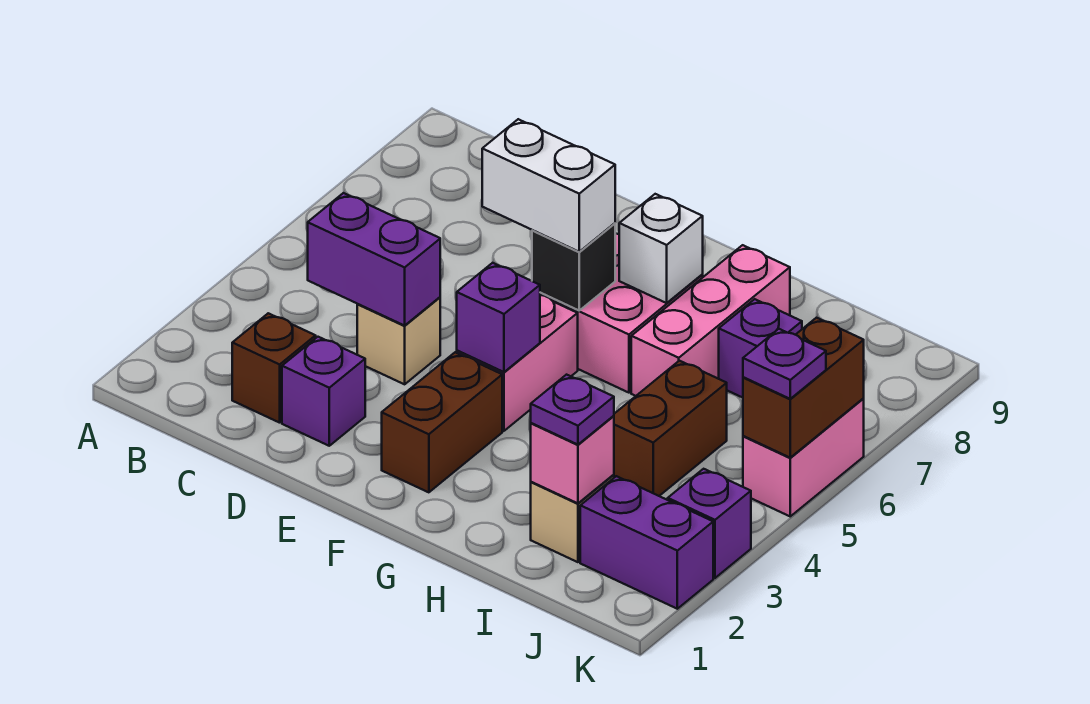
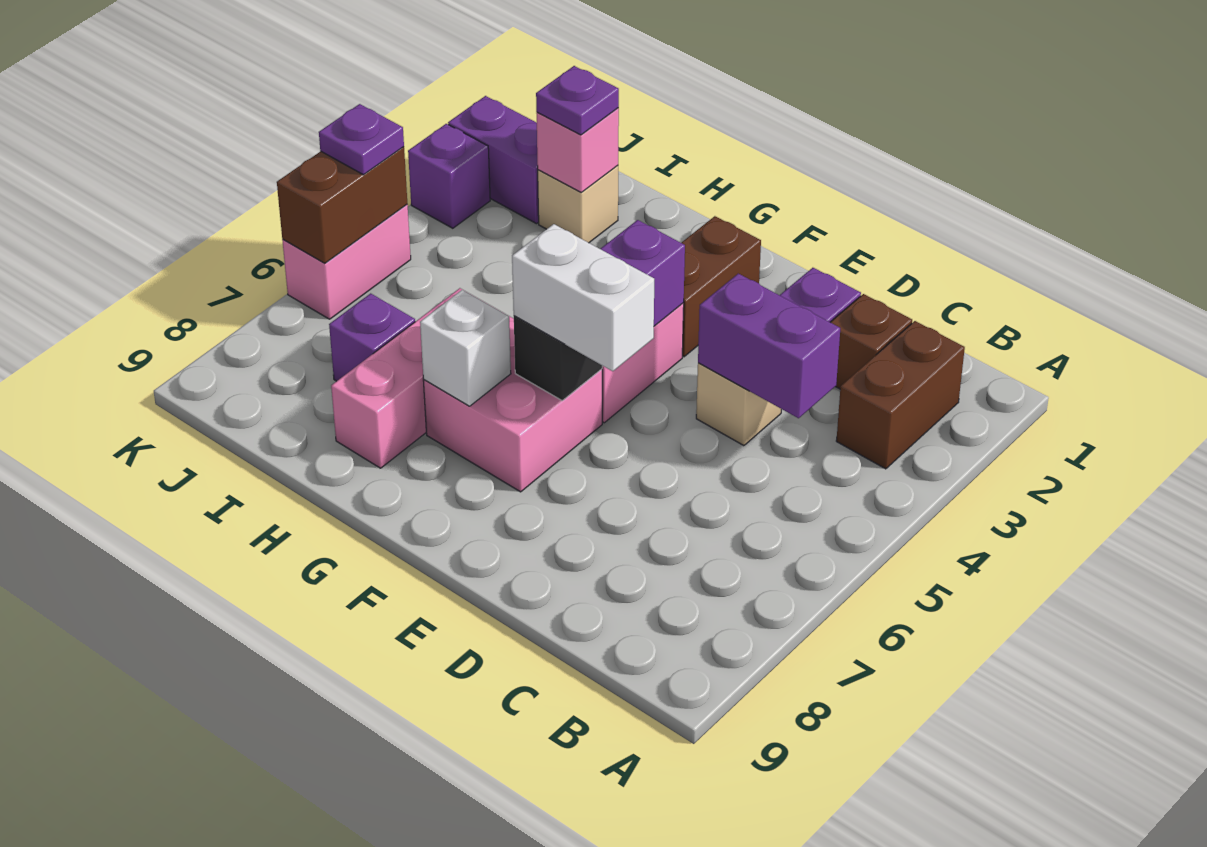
brown 1x2 brick [614,361,727,496] -> brown 1x2 brick moved to [836,321,965,469]

